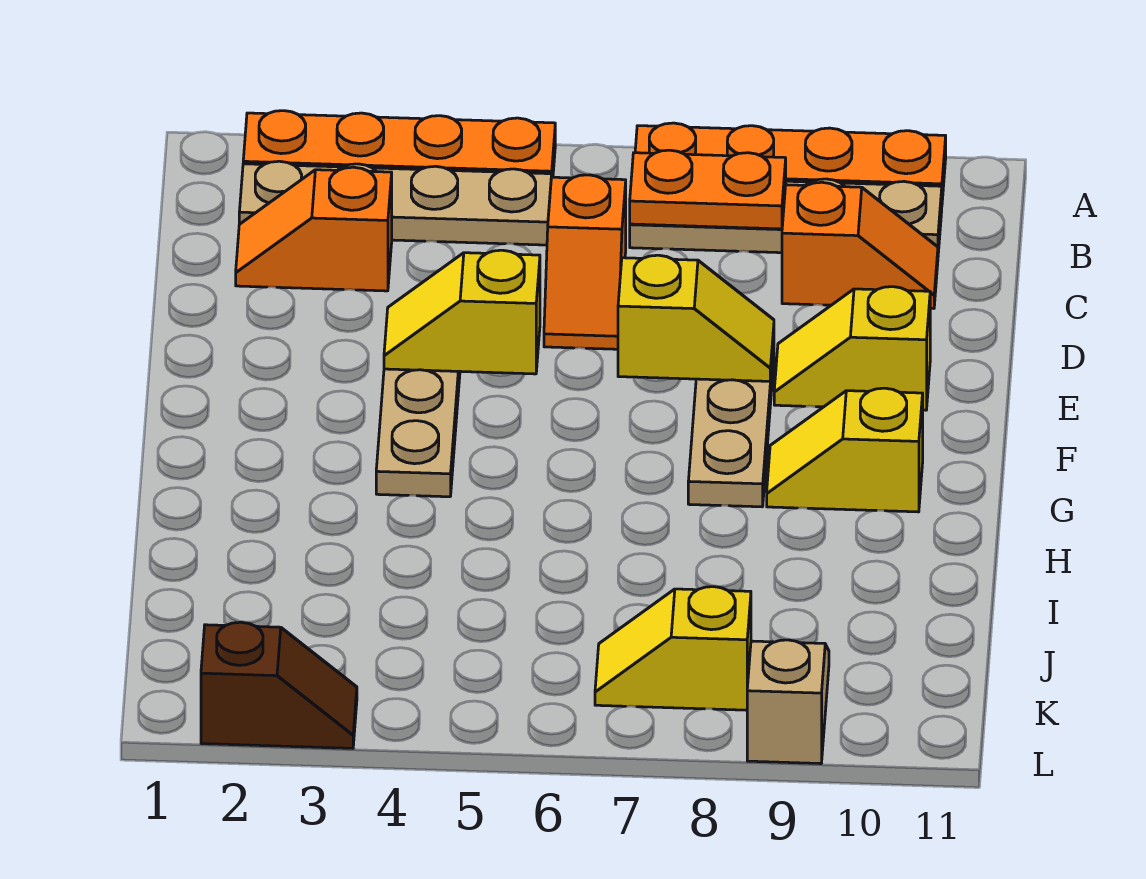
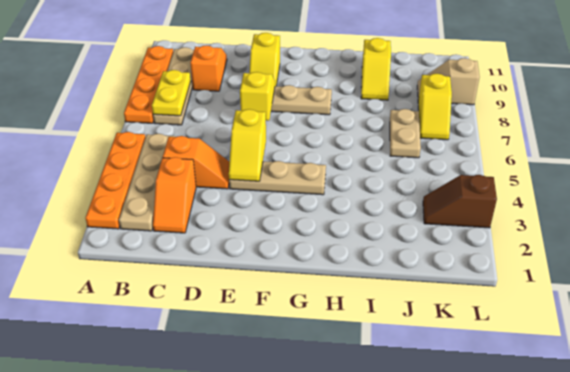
orange 1x2 plate [630,150,786,229] -> yellow 1x2 plate [152,70,191,116]
orange 1x2 slope [544,175,626,349] -> orange 1x2 slope moved to [163,136,229,189]
yellow 1x2 slope [767,388,923,512] -> yellow 1x2 slope moved to [361,38,391,100]
none -> tan 1x2 plate [390,109,421,158]
brown 1x2 slope [201,622,357,748] -> brown 1x2 slope turned to [423,175,497,228]

